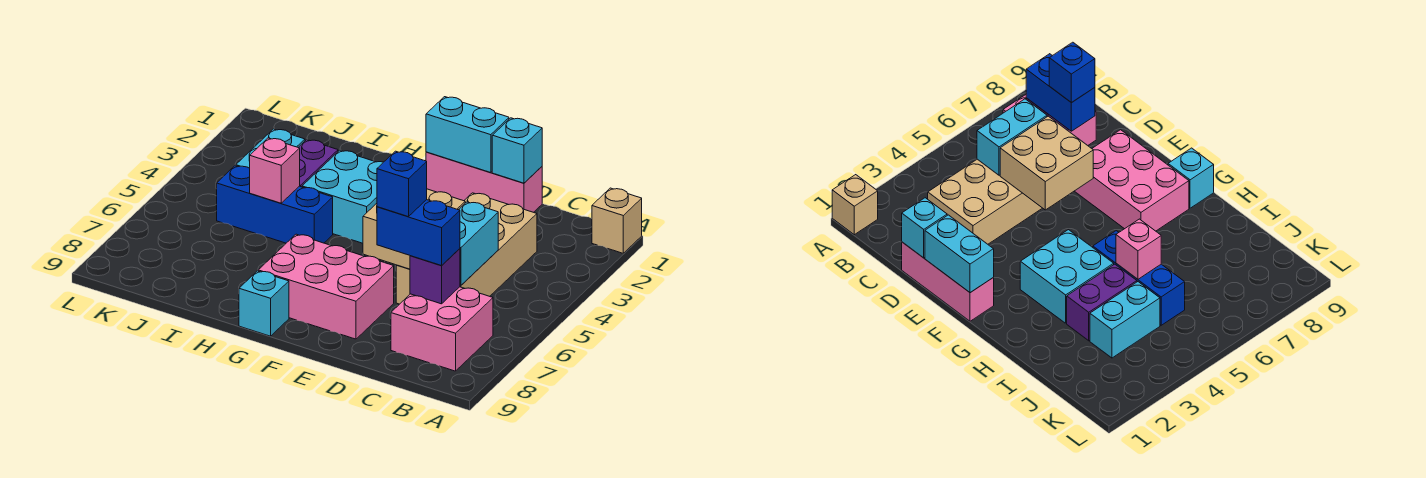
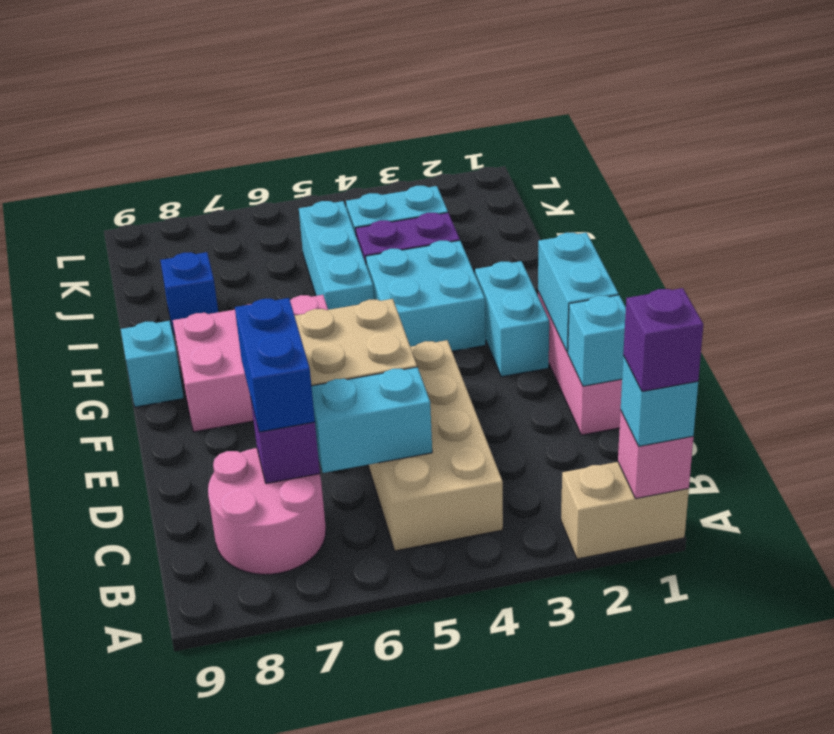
tan 1x1 brick [592,188,642,253] -> tan 1x2 brick [561,462,689,559]
none -> cyan 1x1 brick [621,356,698,446]
none -> purple 1x1 brick [623,288,703,392]
pink 2x2 brick [391,287,493,371] -> pink 2x2 round brick [208,448,326,574]
tan 2x4 brick [396,193,537,304] -> tan 2x4 brick turned to [368,340,503,551]
blue 1x1 brick [377,151,427,217] -> blue 1x1 brick moved to [160,252,218,334]
pink 2x3 brick [258,234,394,339] -> pink 2x3 brick turned to [173,295,328,432]
none -> cyan 1x2 brick [475,261,549,377]
blue 1x3 brick [217,166,333,243] -> cyan 1x3 brick [299,201,374,310]
pink 1x1 brick [250,138,300,203] -> pink 1x1 brick moved to [618,411,693,499]

